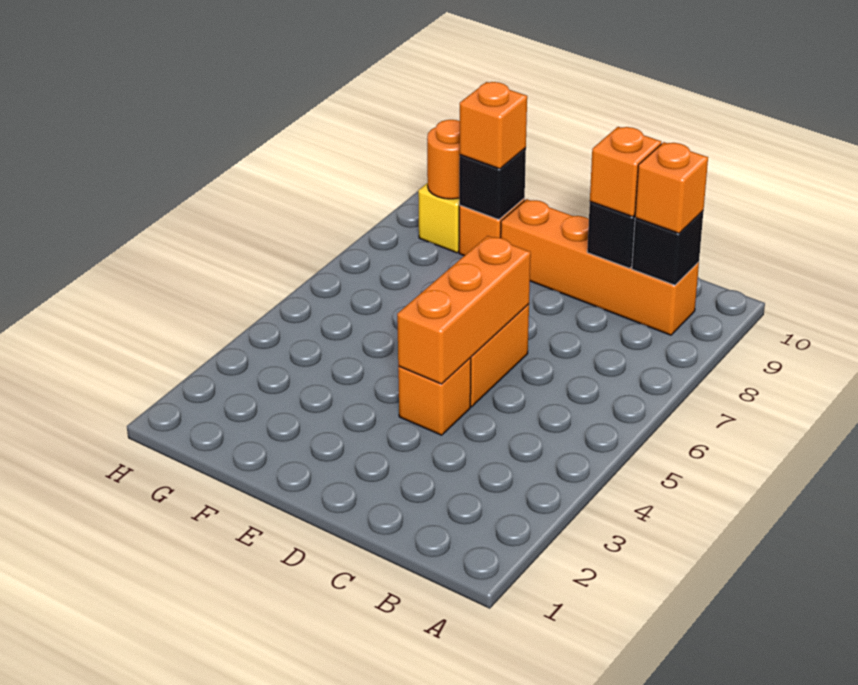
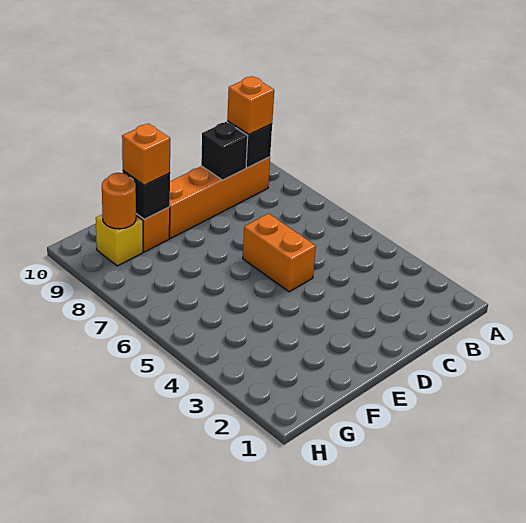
orange 1x1 brick [590,127,661,217] -> none
orange 1x1 brick [398,358,471,435] -> none
orange 1x3 brick [397,236,531,384] -> none

